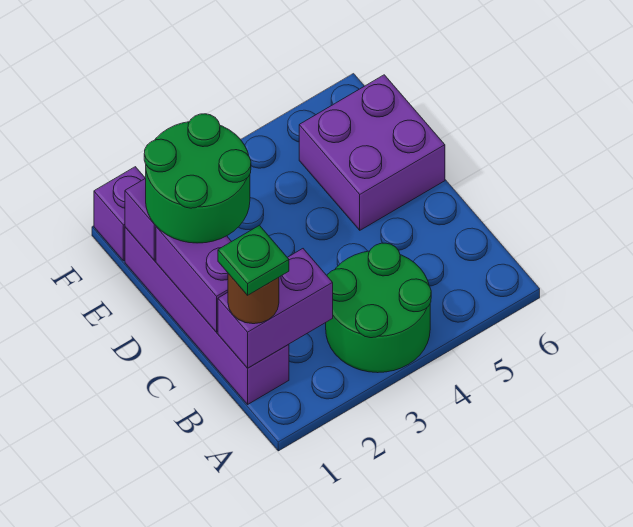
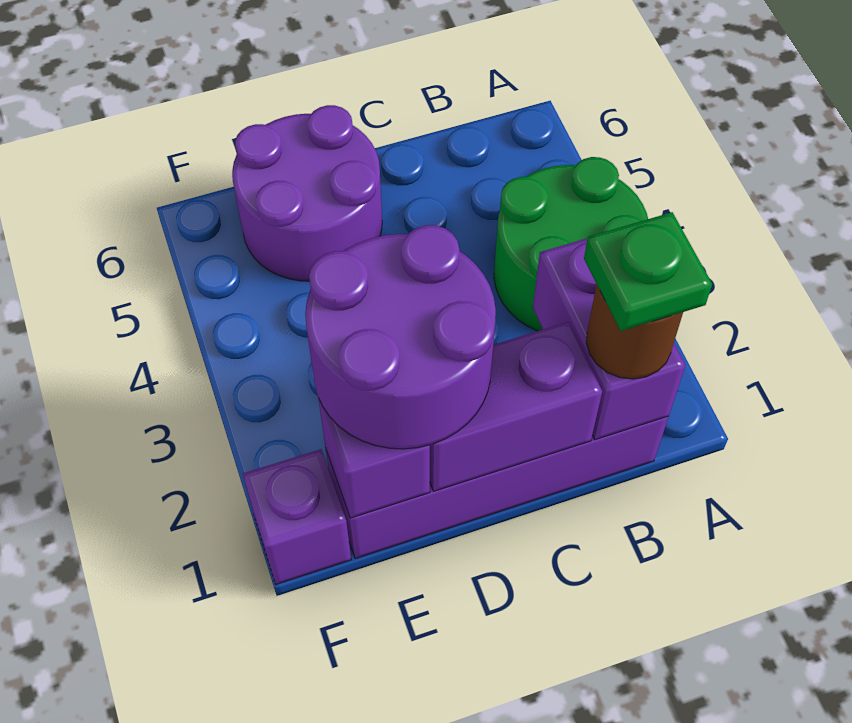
green 2x2 round brick [144,114,251,243] -> purple 2x2 round brick [305,225,496,449]
purple 2x2 brick [299,75,445,230] -> purple 2x2 round brick [232,105,382,281]

